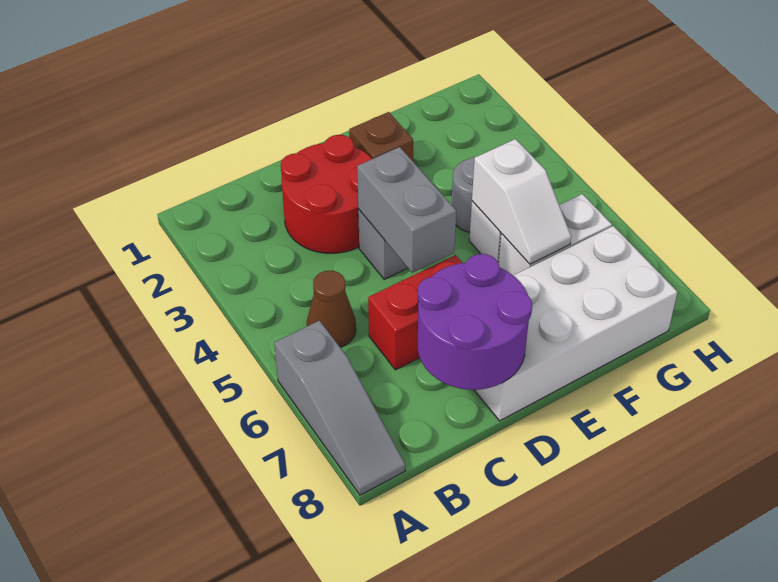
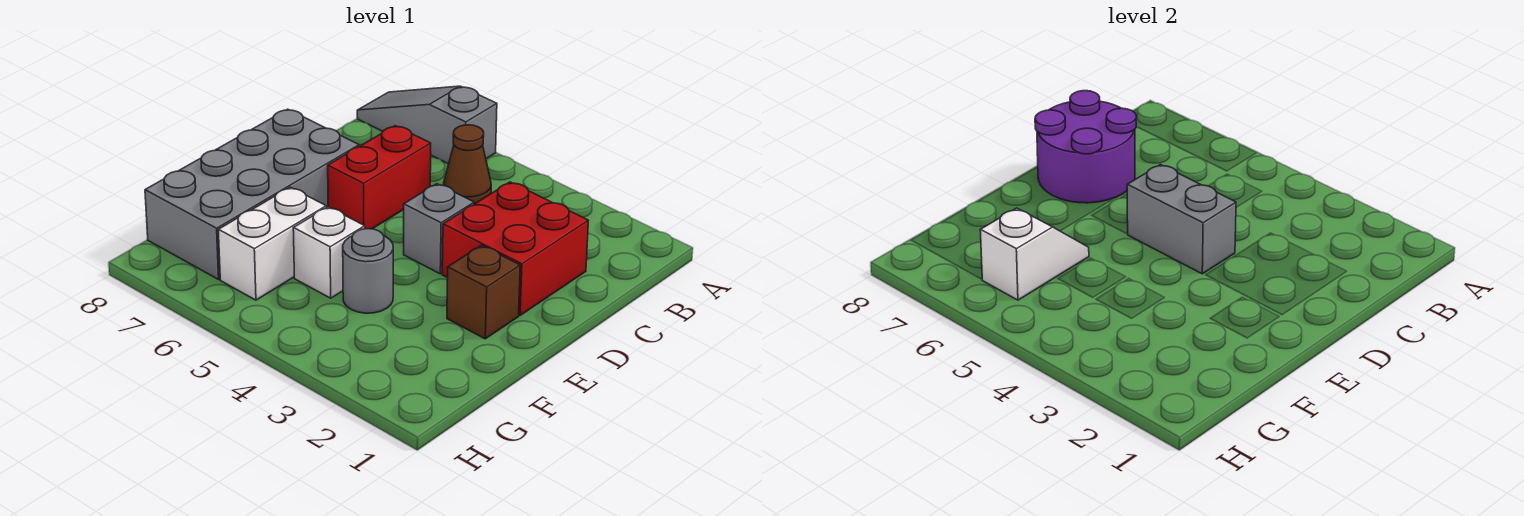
red 2x2 round brick [281,135,372,253] -> red 2x2 brick [442,182,588,315]
white 2x4 brick [475,226,677,421] -> grey 2x4 brick [145,109,359,279]
white 1x2 slope [472,139,571,264] -> white 1x2 slope turned to [980,208,1089,300]

